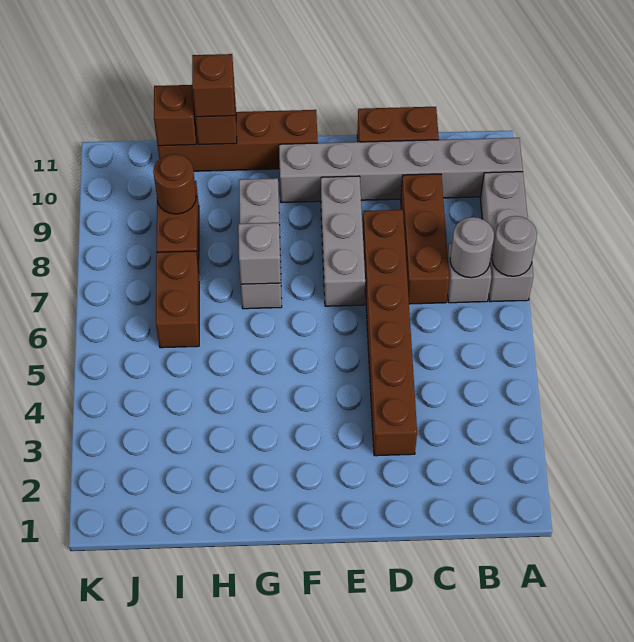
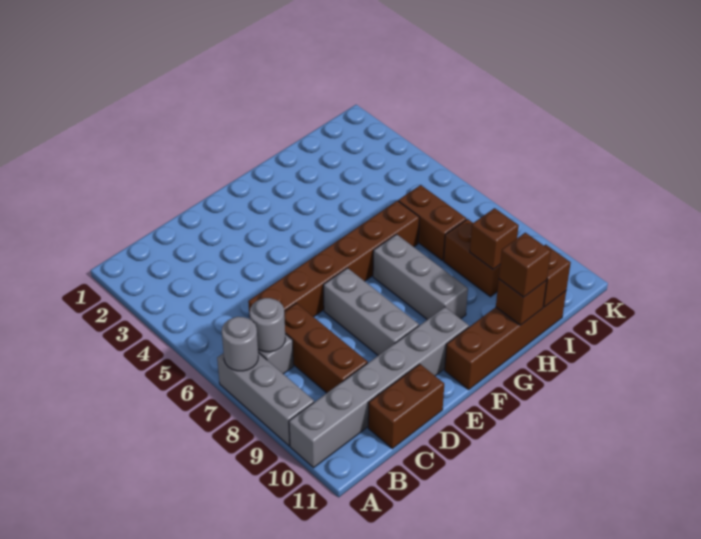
brown 1x6 brick [363,210,417,456] -> brown 1x6 brick turned to [248,201,419,317]
grey 1x1 brick [238,223,281,284] -> none
brown 1x1 round brick [153,154,196,214] -> brown 1x1 brick [470,208,519,269]

